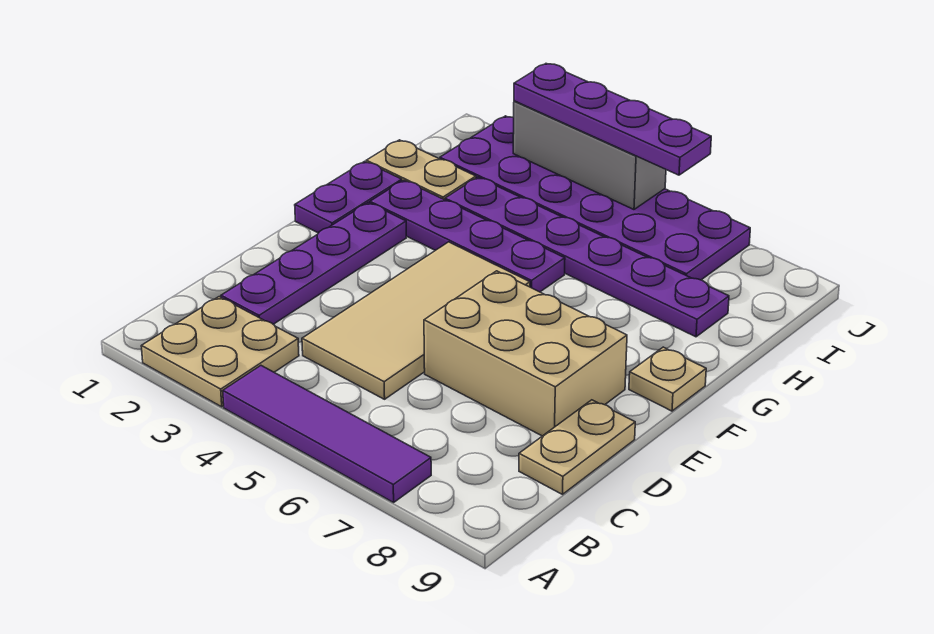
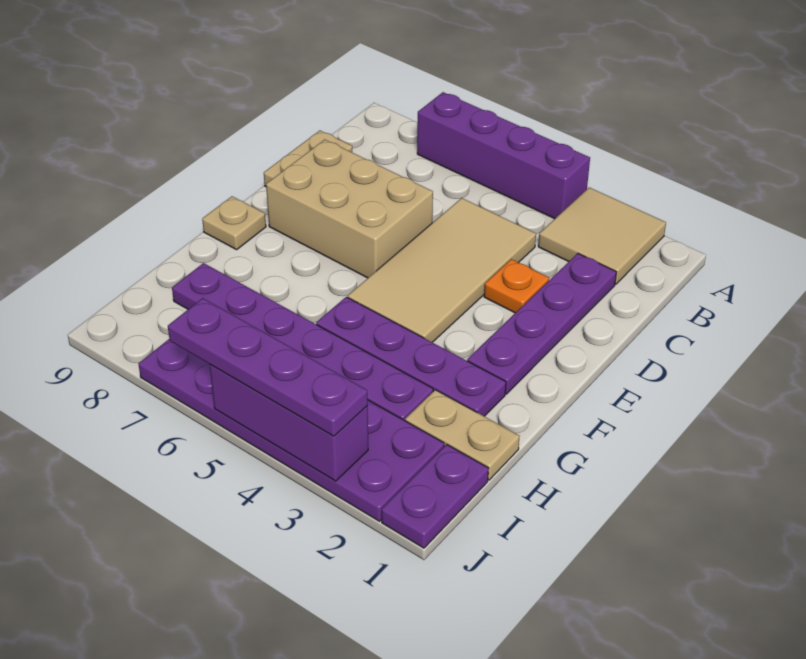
tan 2x2 plate [141,297,299,407] -> tan 2x2 tile [538,188,666,284]
purple 1x4 tile [223,366,431,502] -> purple 1x4 brick [417,92,590,219]
none -> orange 1x1 plate [484,259,549,313]
purple 1x2 plate [295,161,402,233] -> purple 1x2 plate moved to [382,444,489,548]
grey 1x3 brick [513,101,666,210] -> purple 1x3 brick [210,365,368,481]

